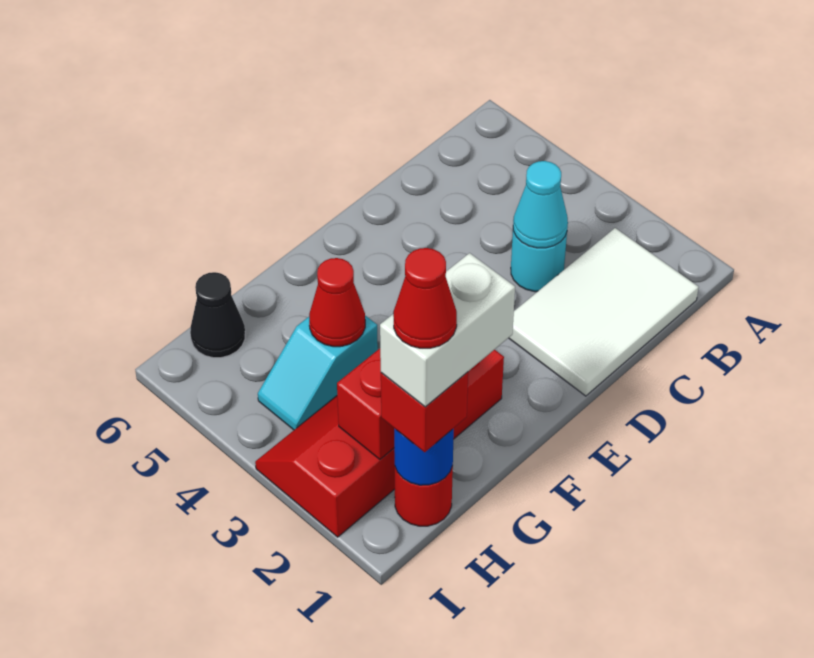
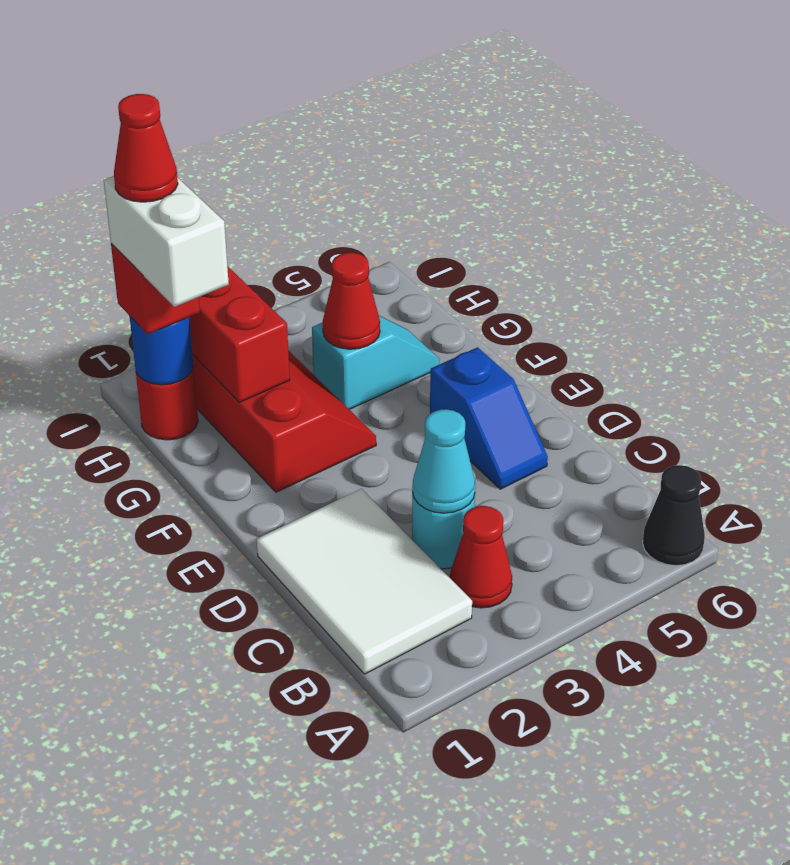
none -> red 1x1 cone [450,506,512,608]
none -> blue 1x2 slope [430,347,548,489]
cyan 1x2 slope [258,316,378,430] -> cyan 1x2 slope turned to [312,316,440,409]
black 1x1 cone [190,272,245,358] -> black 1x1 cone moved to [643,465,705,566]

